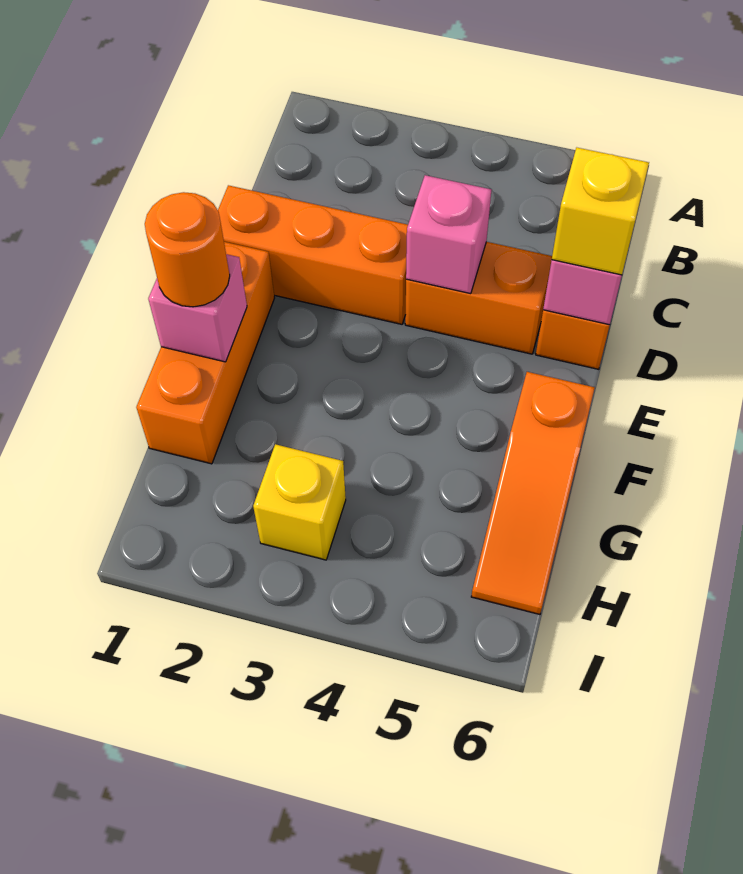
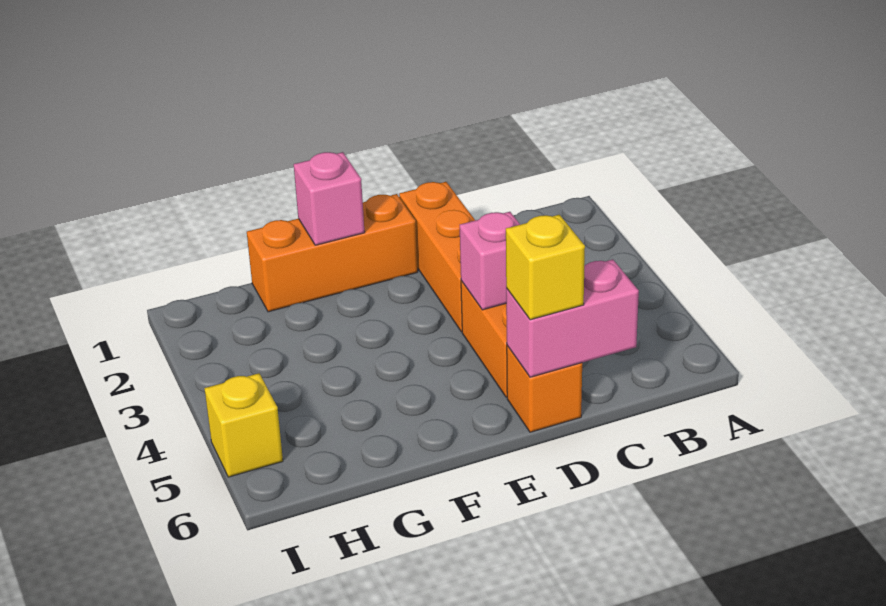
orange 1x1 round brick [145,192,230,307] -> none
orange 1x3 slope [471,372,595,614] -> none
yellow 1x1 brick [253,444,346,560] -> yellow 1x1 brick moved to [204,373,283,477]

